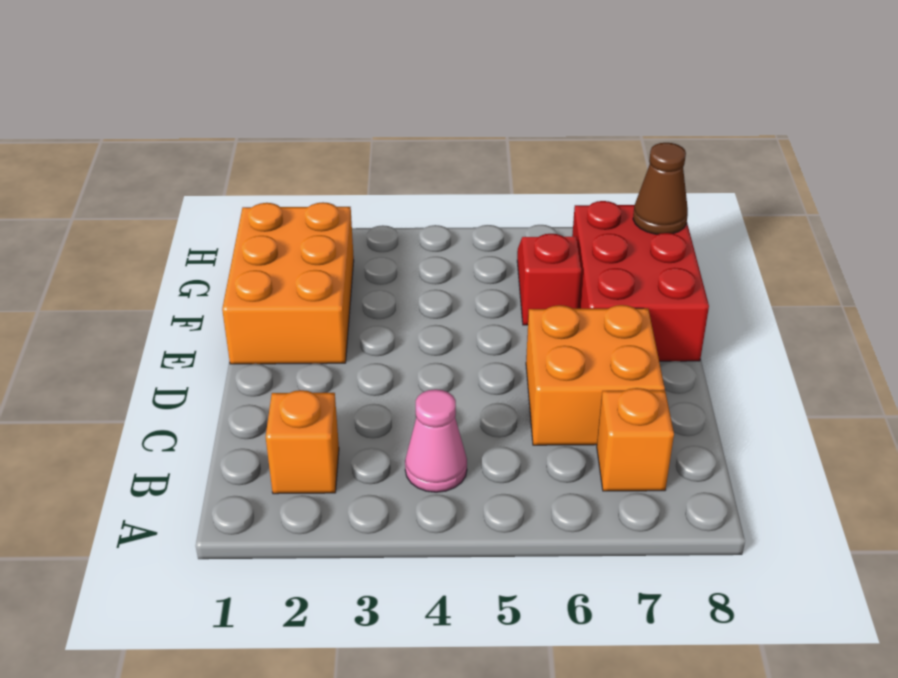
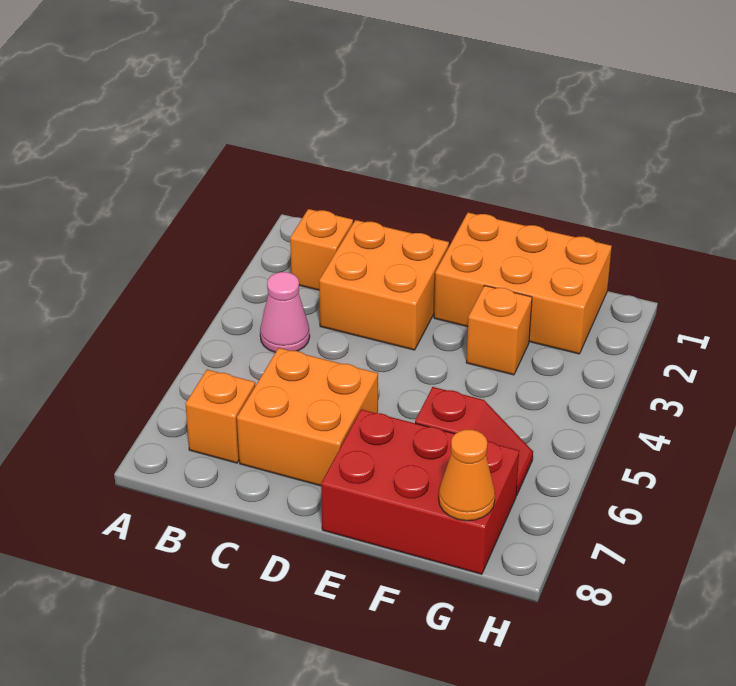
none -> orange 2x2 brick [319,220,449,350]
none -> orange 1x1 brick [466,286,532,375]
brown 1x1 cone [633,143,688,234] -> orange 1x1 cone [439,430,495,521]

